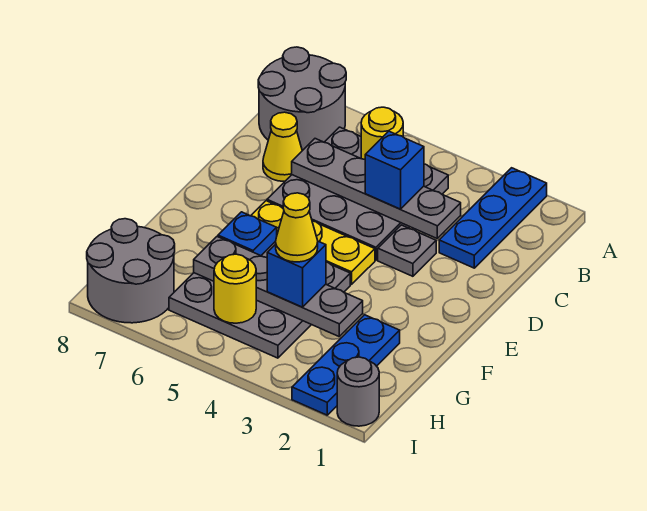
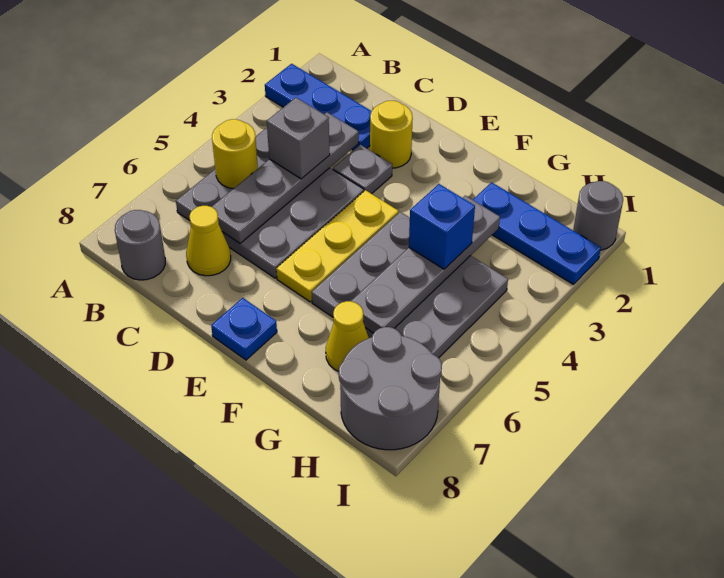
grey 2x2 round brick [258,47,346,151] -> grey 1x1 round brick [115,210,165,280]
blue 1x1 brick [365,131,424,209] -> grey 1x1 brick [267,98,330,179]
blue 1x1 plate [218,212,277,256] -> blue 1x1 plate moved to [211,298,277,360]
yellow 1x1 cone [276,193,318,262] -> yellow 1x1 cone moved to [326,301,369,371]
yellow 1x1 round brick [214,254,256,323] -> yellow 1x1 round brick moved to [370,101,413,168]

